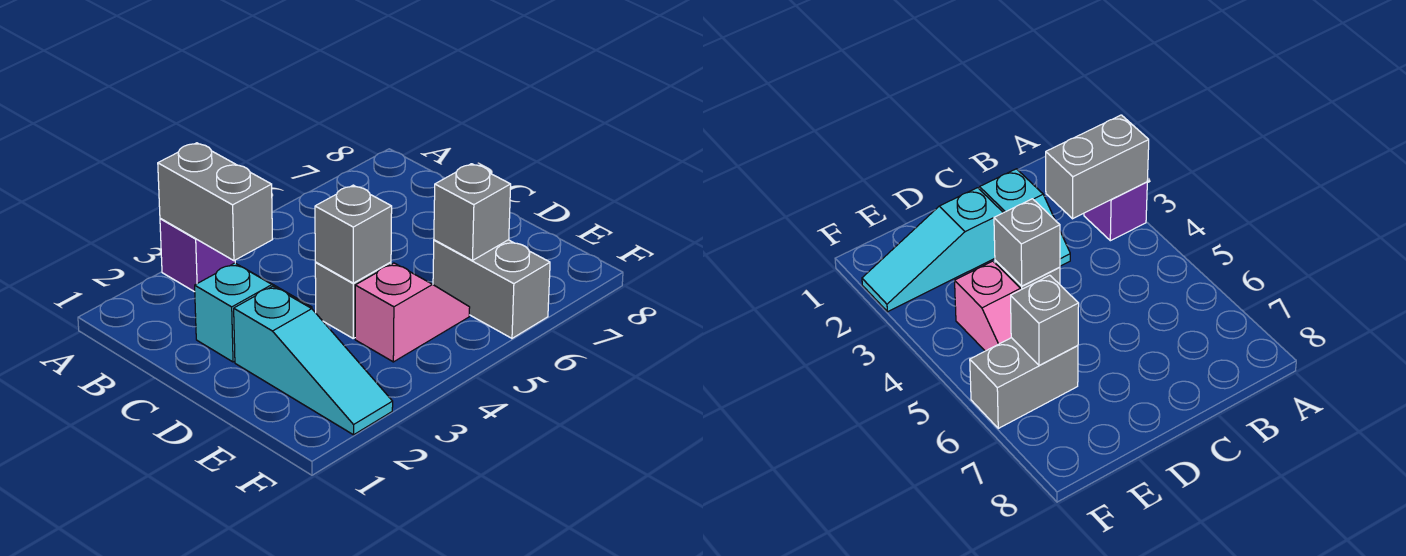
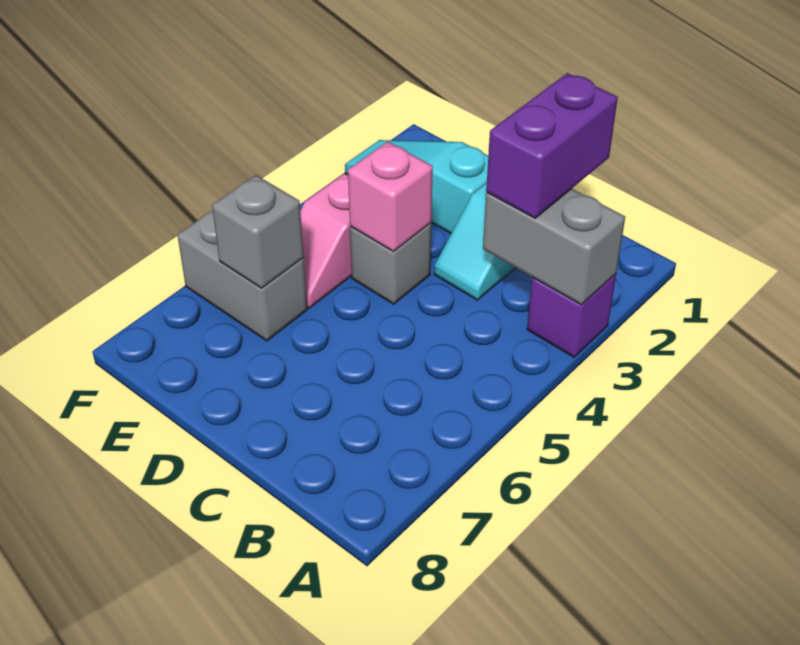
none -> purple 1x2 brick [486,73,618,218]
grey 1x1 brick [315,185,392,283] -> pink 1x1 brick [348,142,433,251]

